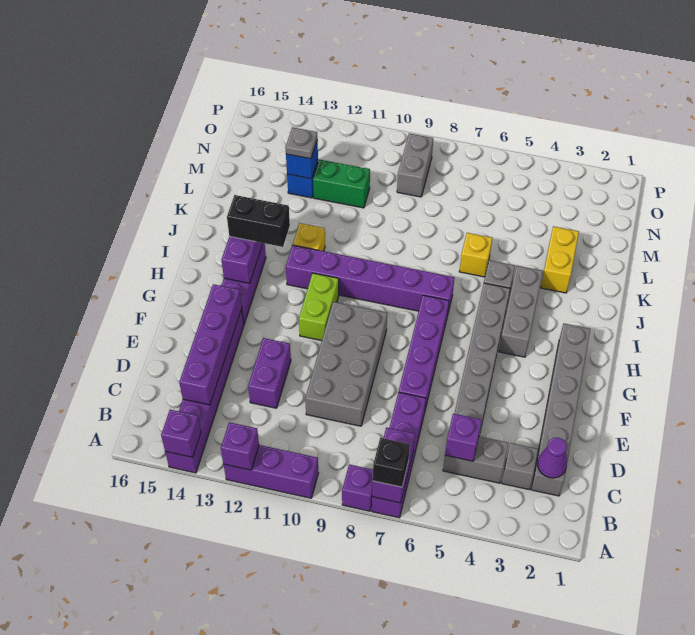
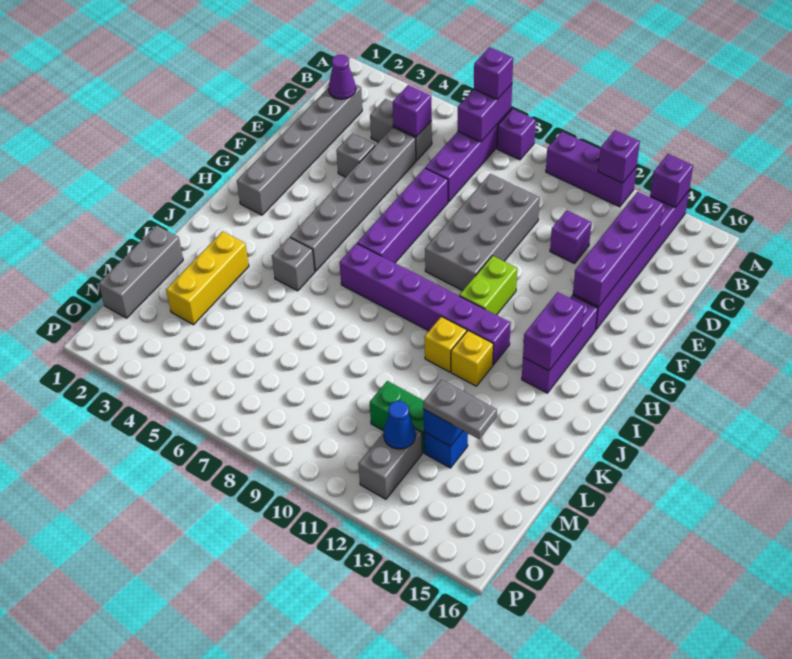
black 1x1 brick [373,438,410,487] -> purple 1x1 brick [474,47,513,100]
grey 1x1 brick [502,443,538,489] -> grey 1x1 brick moved to [336,133,375,177]
purple 1x2 brick [248,338,291,408] -> purple 1x1 brick [550,210,591,263]
grey 1x3 brick [499,266,543,357] -> grey 1x3 brick moved to [99,225,183,318]
black 1x2 brick [227,195,290,247] -> none
yellow 1x2 brick [541,226,579,293] -> yellow 1x3 brick [166,231,249,325]
yellow 1x1 brick [459,233,492,277] -> yellow 1x1 brick moved to [424,317,467,372]
grey 1x1 plate [285,127,317,159] -> grey 1x2 plate [423,380,497,439]
grey 1x2 brick [397,133,433,197] -> grey 1x2 brick moved to [358,429,422,499]
none -> blue 1x1 cone [384,401,416,449]

